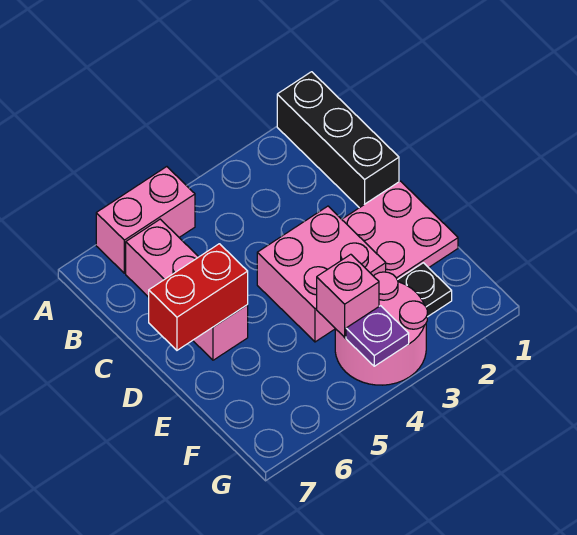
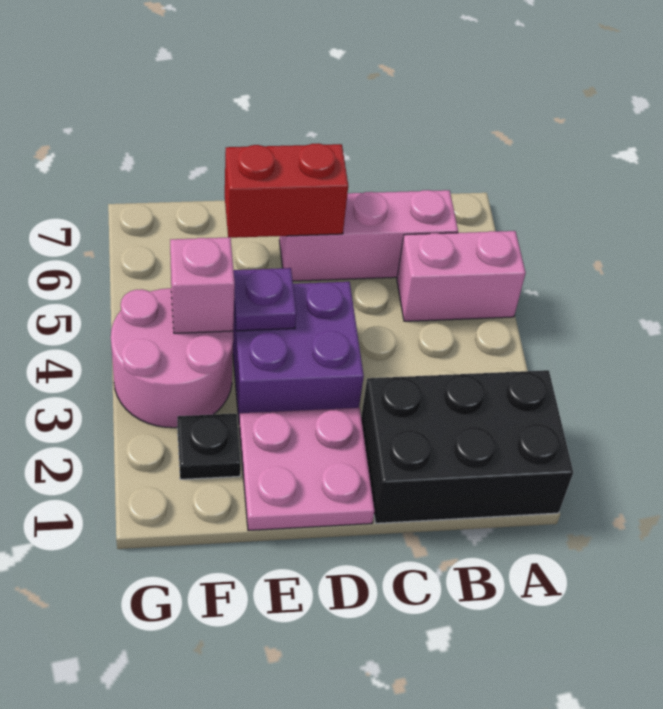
black 1x3 brick [277,72,399,208] -> black 2x3 brick [361,370,573,523]
pink 1x2 brick [96,167,195,273] -> pink 1x2 brick turned to [397,231,526,321]
pink 2x2 brick [257,206,386,342] -> purple 2x2 brick [233,282,364,419]
red 1x2 brick [149,244,248,350] -> red 1x2 brick turned to [225,143,348,238]
purple 1x1 plate [346,306,409,366] -> purple 1x1 plate moved to [234,268,296,331]

